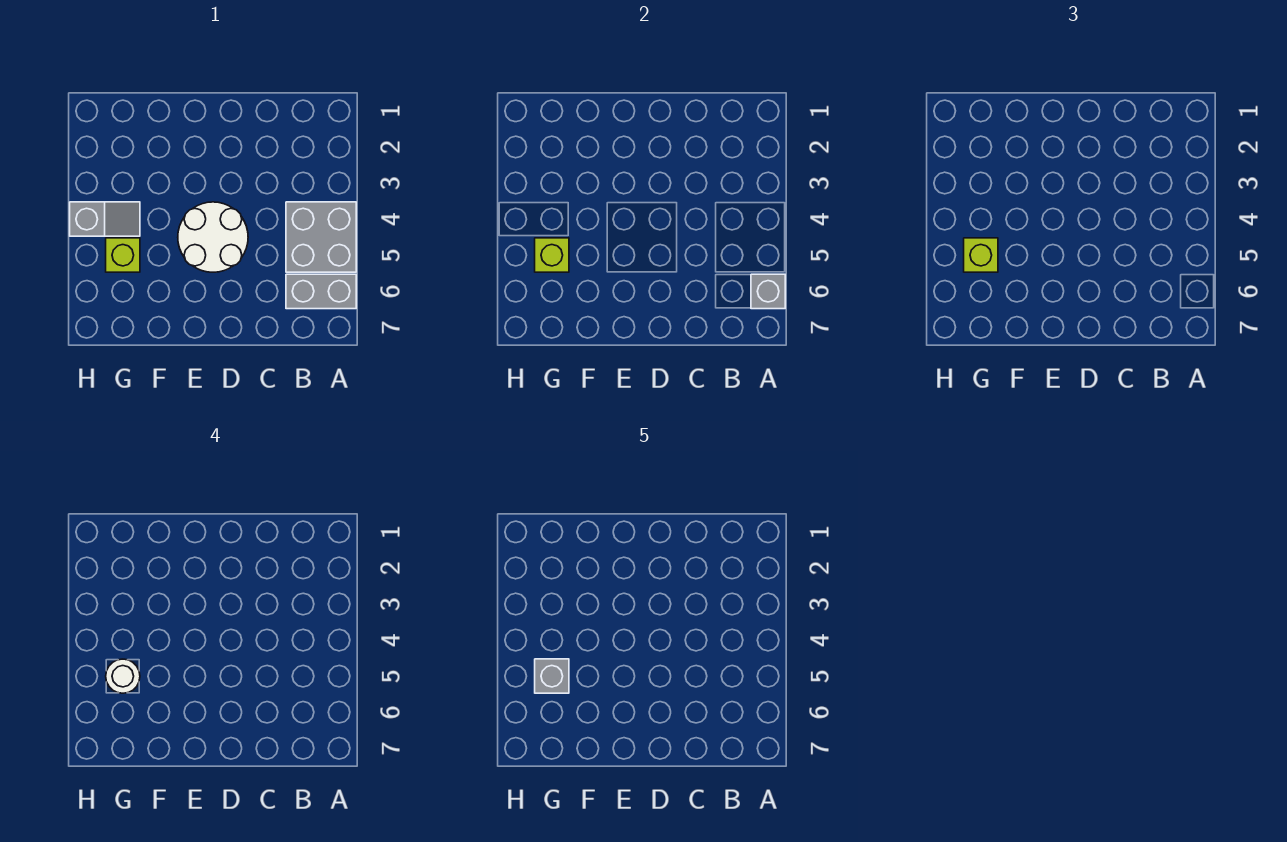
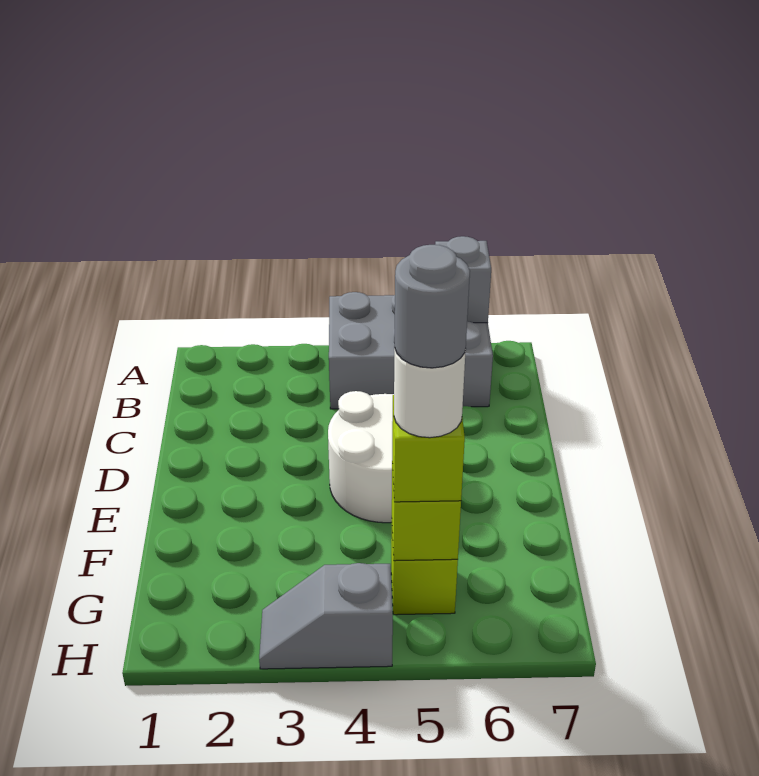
grey 1x2 slope [70,202,140,236] -> grey 1x2 slope turned to [259,563,393,669]
grey 1x1 brick [535,659,569,693] -> grey 1x1 round brick [394,245,470,368]

